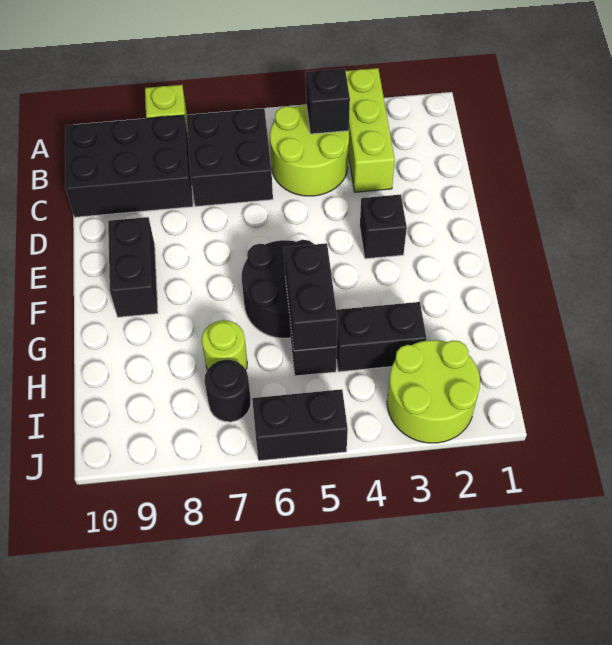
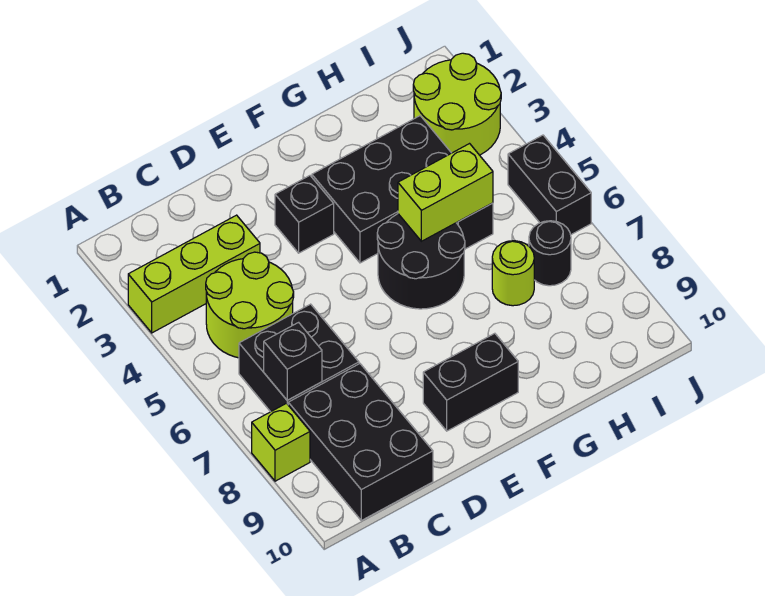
black 1x1 brick [306,68,350,134] -> black 1x1 brick moved to [264,322,322,400]
black 1x2 brick [284,243,338,351] -> lime 1x2 brick [398,144,493,241]
black 1x2 brick [336,302,427,372] -> black 2x3 brick [312,116,451,263]

